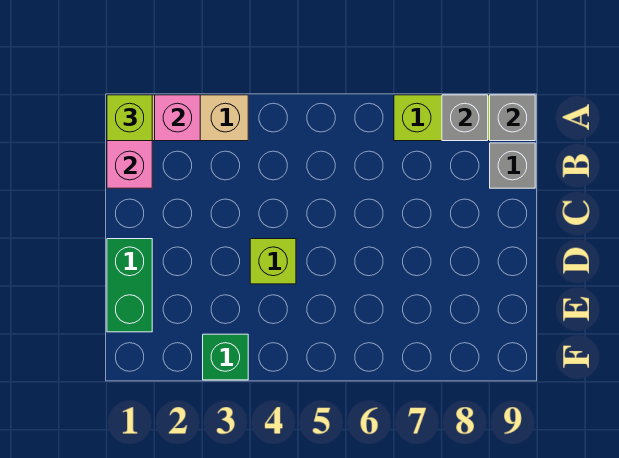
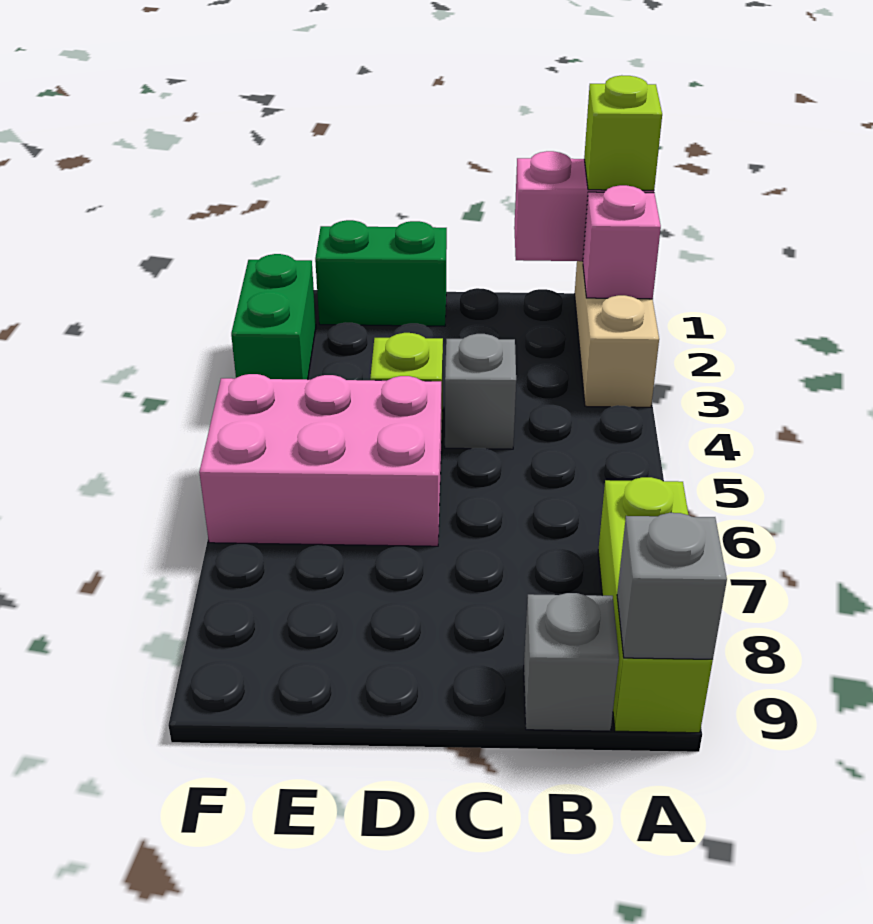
grey 1x1 brick [442,95,488,141] -> grey 1x1 brick moved to [445,334,516,449]
none -> pink 2x3 brick [199,374,441,546]
green 1x1 brick [203,334,248,380] -> green 1x2 brick [231,254,316,380]

